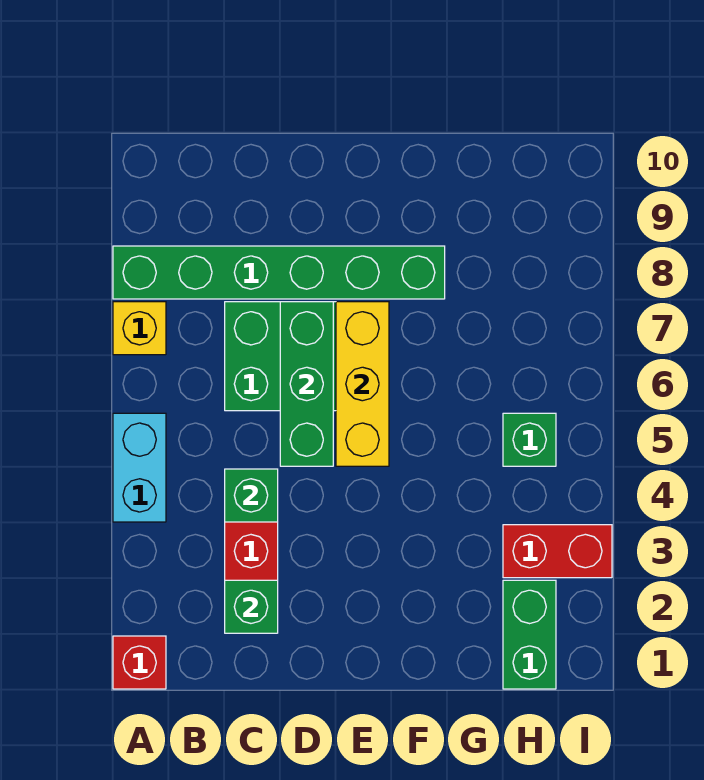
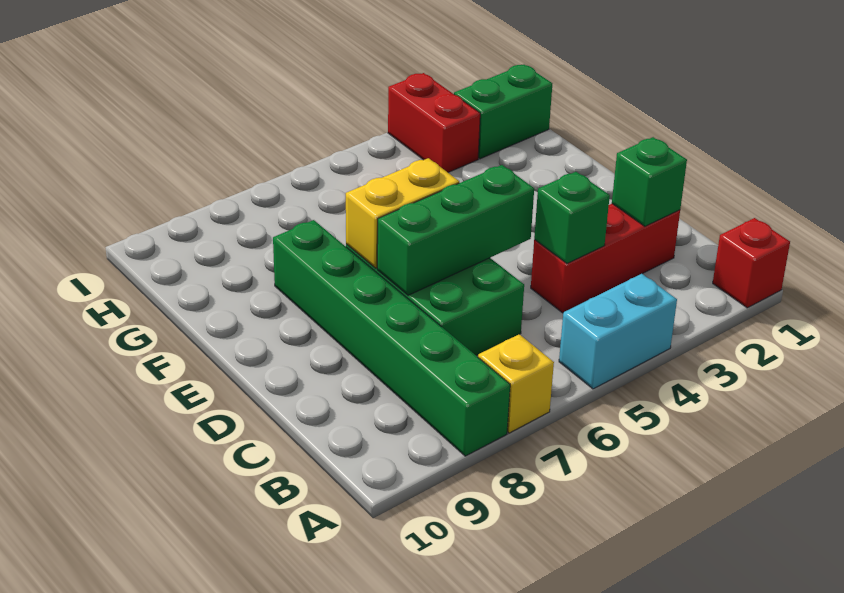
yellow 1x3 brick [336,302,389,466] -> yellow 1x2 brick [346,158,459,268]
green 1x1 brick [503,413,556,466] -> none

